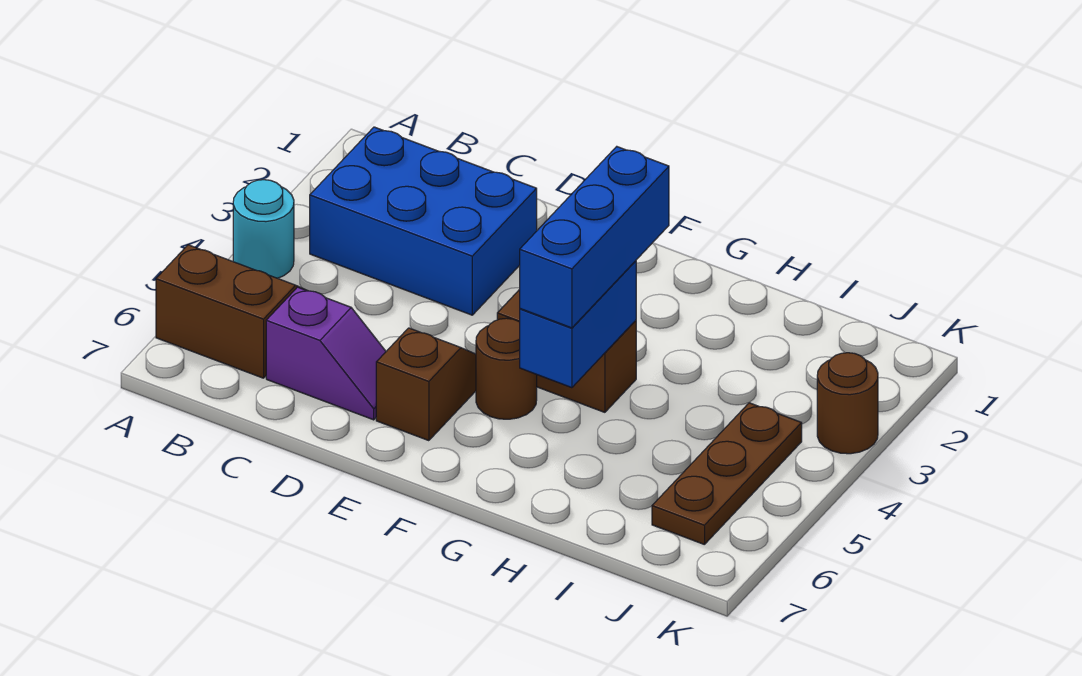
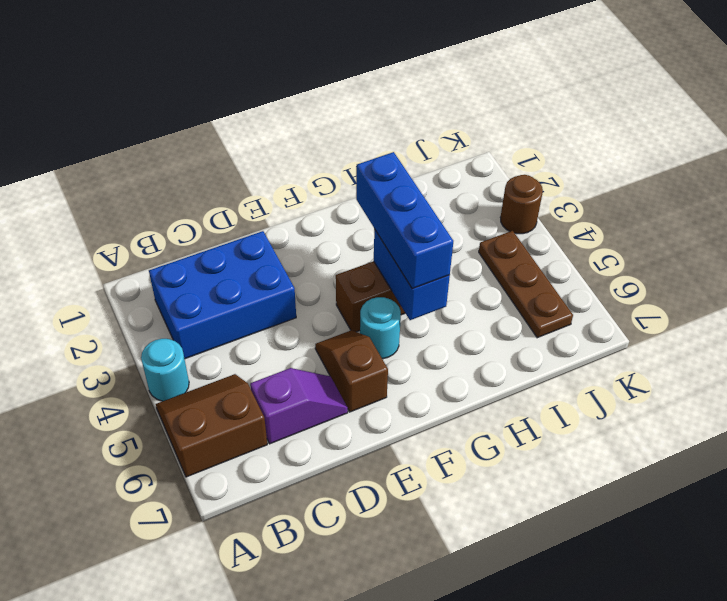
brown 1x1 round brick [476,318,537,419] -> cyan 1x1 round brick [360,297,401,359]

